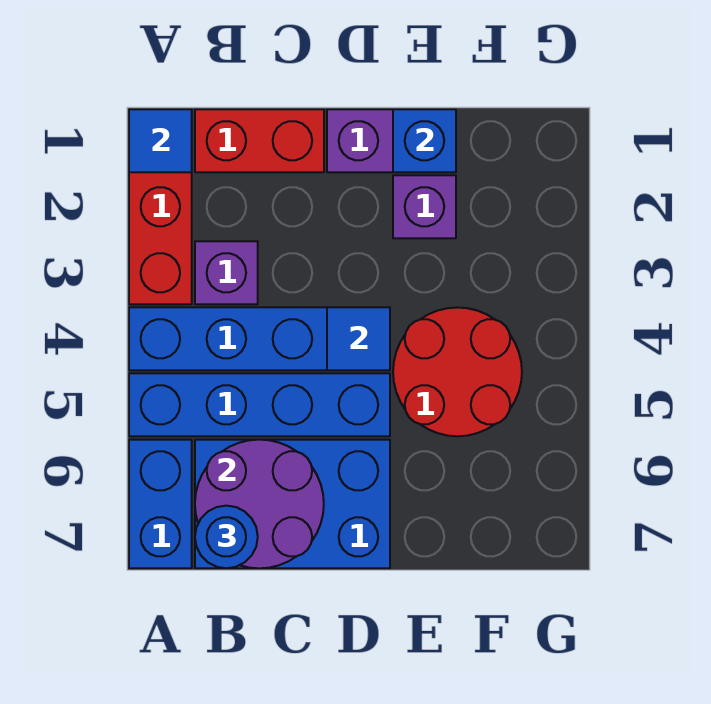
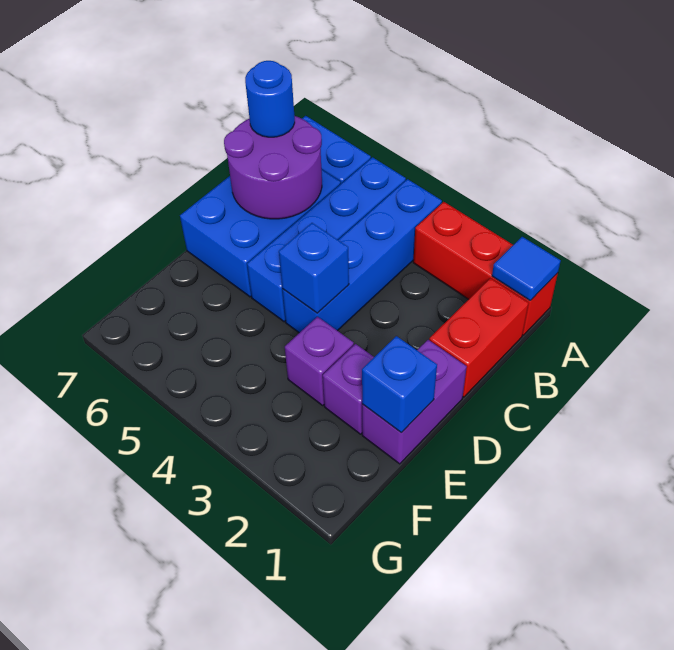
purple 1x1 brick [195,241,258,304] -> purple 1x1 brick moved to [285,317,354,405]
blue 1x1 tile [327,307,390,370] -> blue 1x1 brick [279,223,349,313]
red 2x2 round brick [393,307,522,436] -> none

